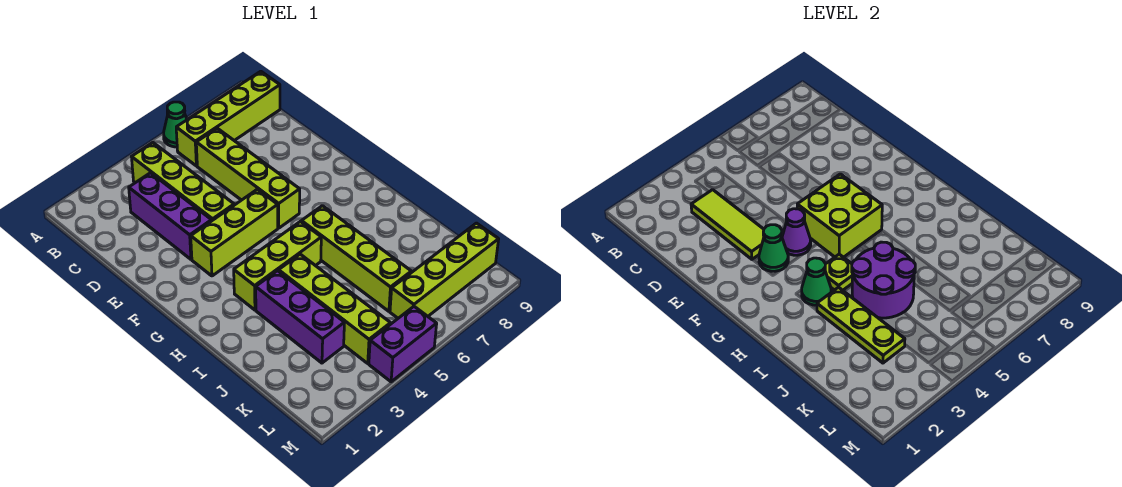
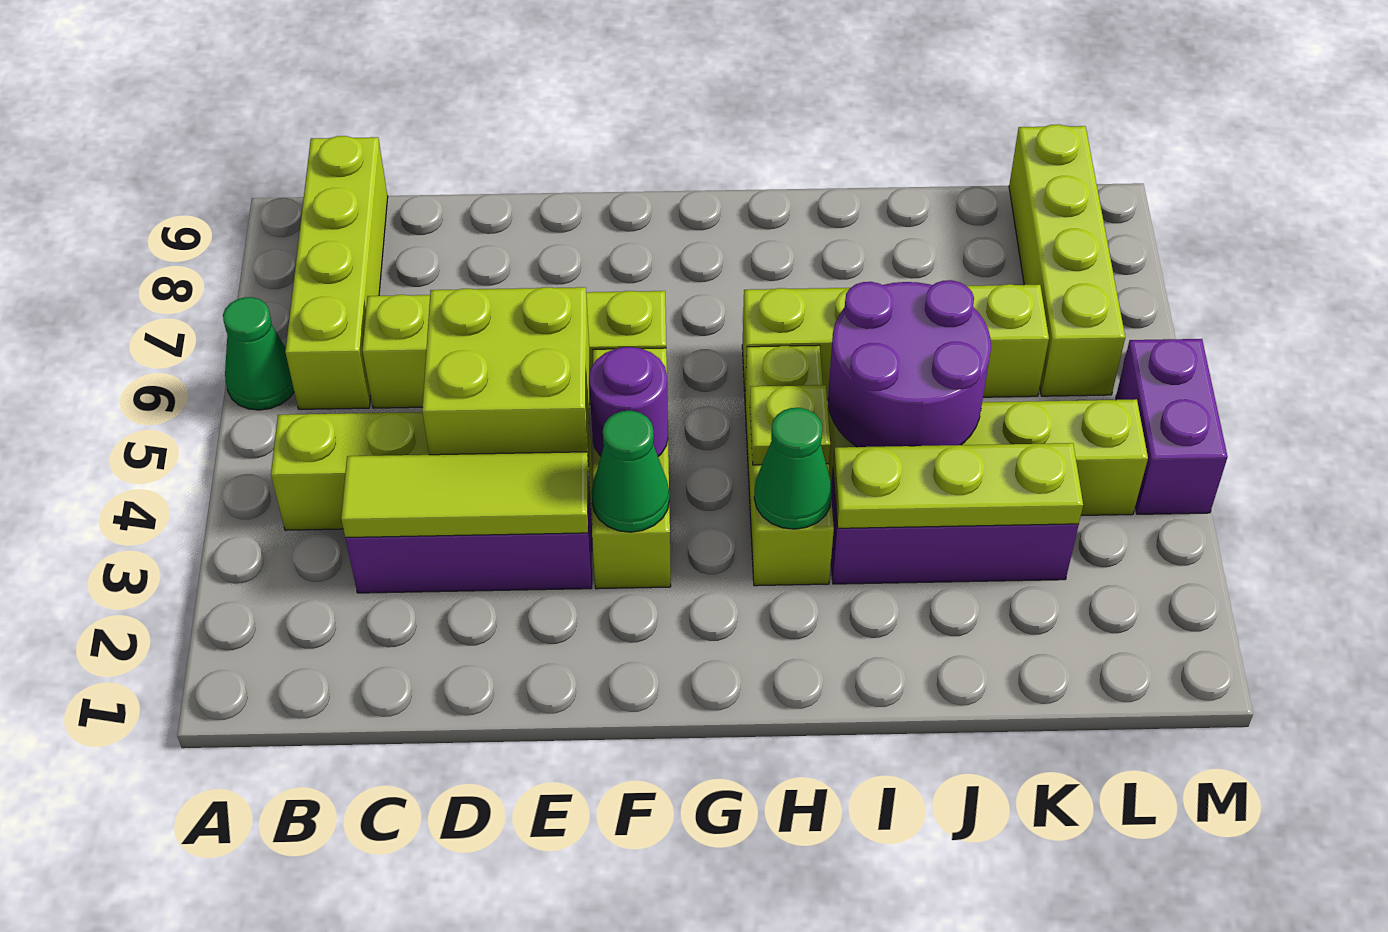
purple 1x1 cone [782,209,811,255] -> purple 1x1 round brick [589,347,668,456]
lime 2x2 brick [797,174,882,257] -> lime 2x2 brick moved to [422,287,589,464]

